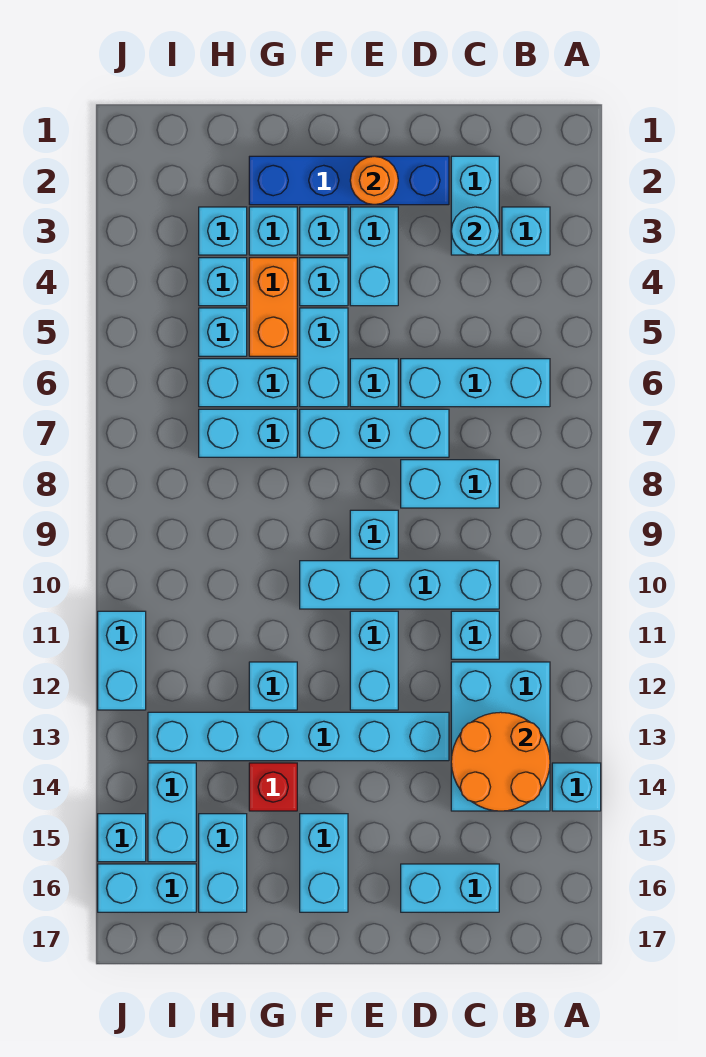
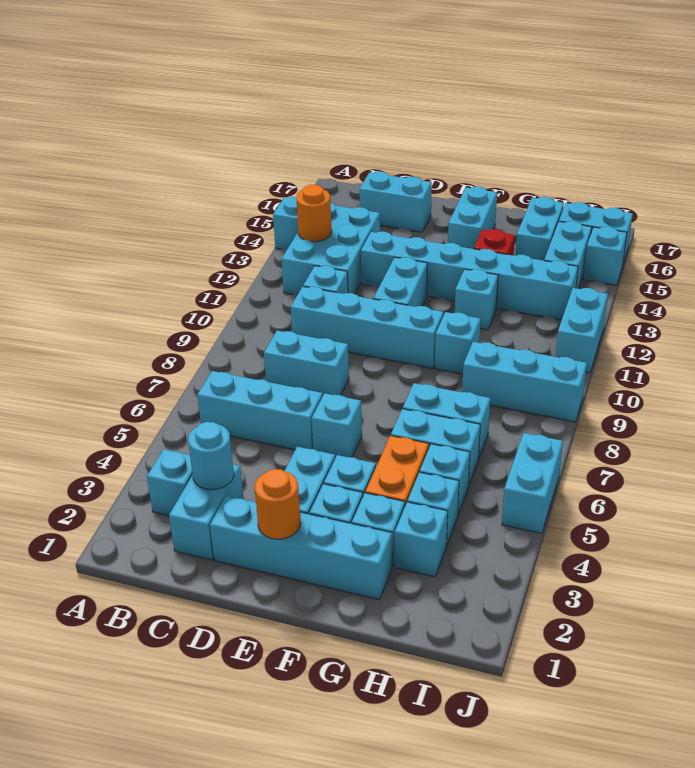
orange 2x2 round brick [451,712,550,811] -> orange 1x1 round brick [296,185,332,242]
blue 1x4 brick [249,156,449,205] -> cyan 1x4 brick [210,496,392,600]
cyan 1x3 brick [300,409,449,457] -> cyan 1x3 brick moved to [462,342,587,422]
cyan 1x1 brick [350,510,398,558] -> cyan 1x1 brick moved to [435,312,480,374]
cyan 1x2 brick [300,308,348,407] -> cyan 1x2 brick moved to [502,433,563,533]

